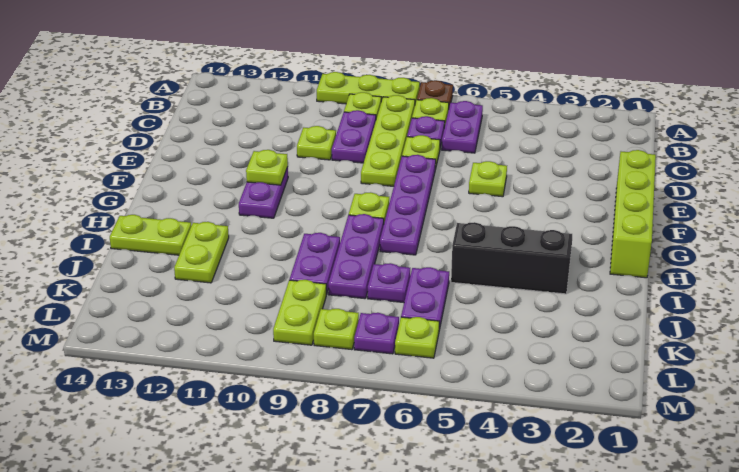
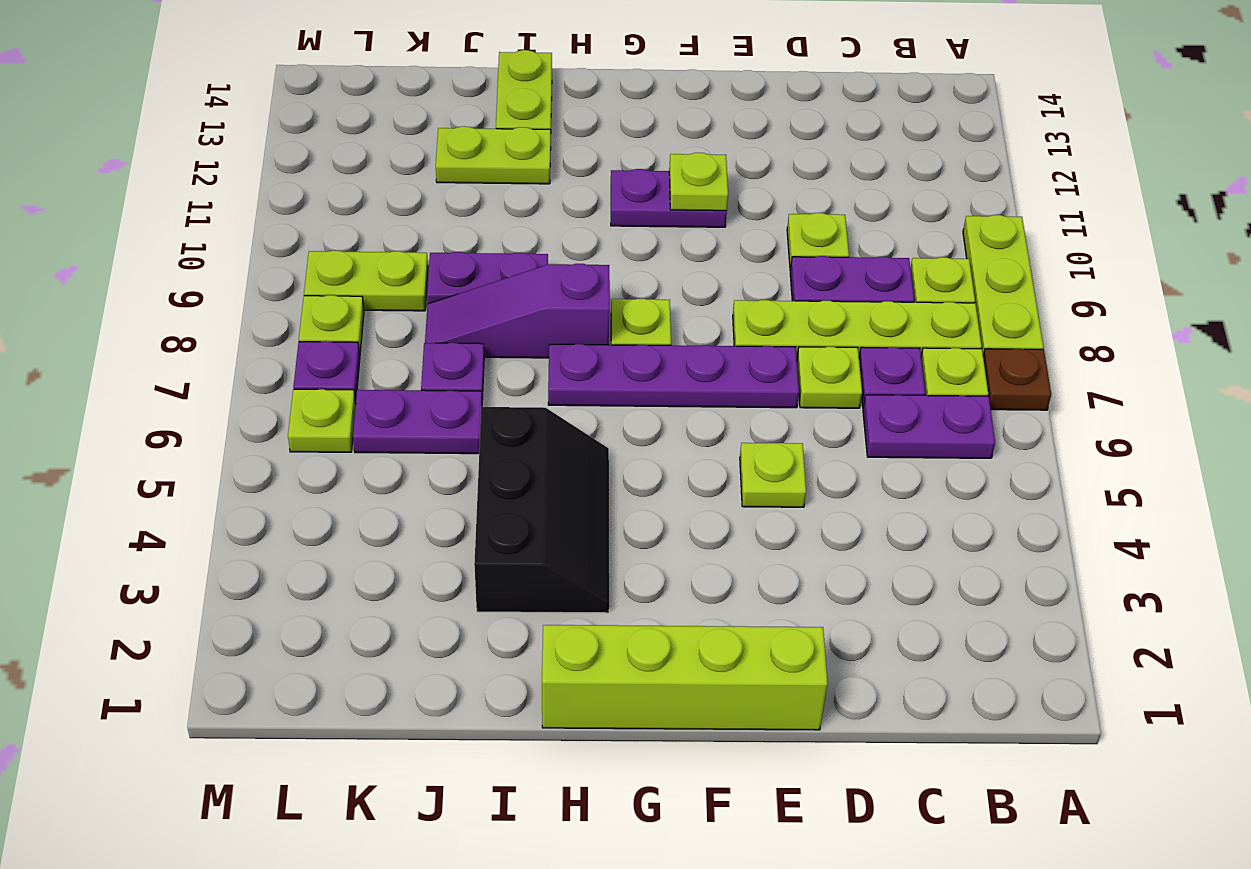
purple 1x3 plate [328,214,384,299] -> purple 1x3 slope [425,264,610,358]

